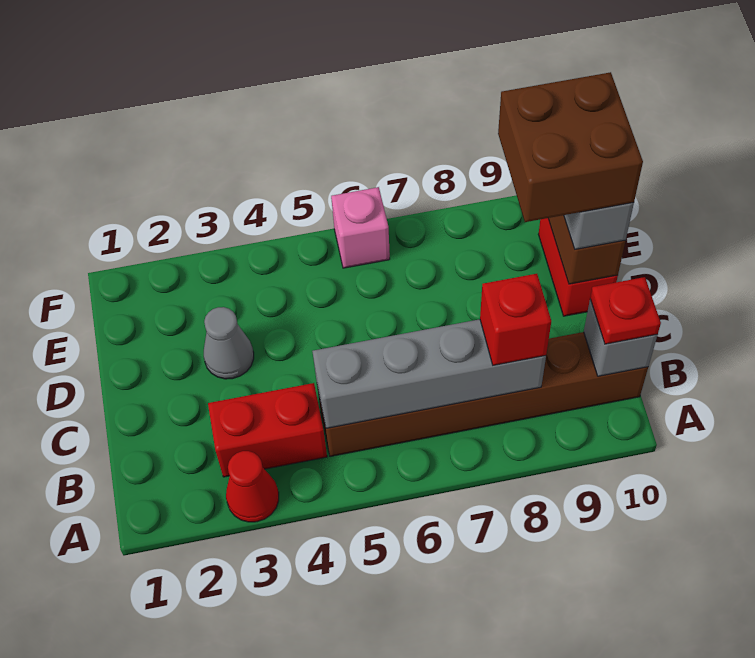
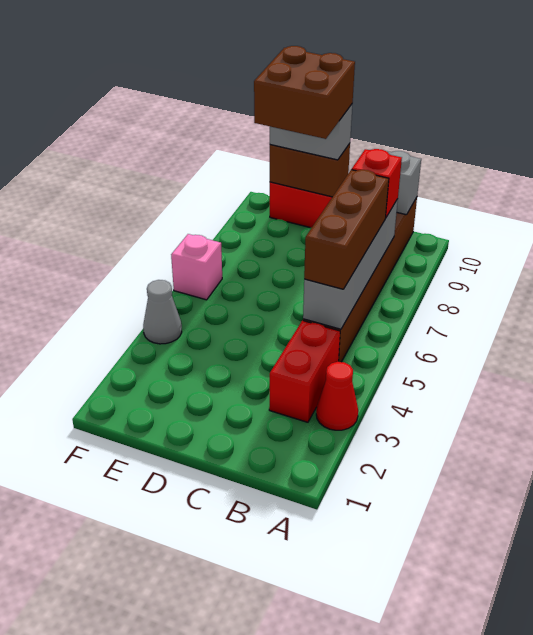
none -> brown 1x3 brick [304,170,389,289]
red 1x1 plate [590,277,661,344] -> none
grey 1x1 cone [204,307,254,379] -> grey 1x1 cone moved to [143,280,182,344]

